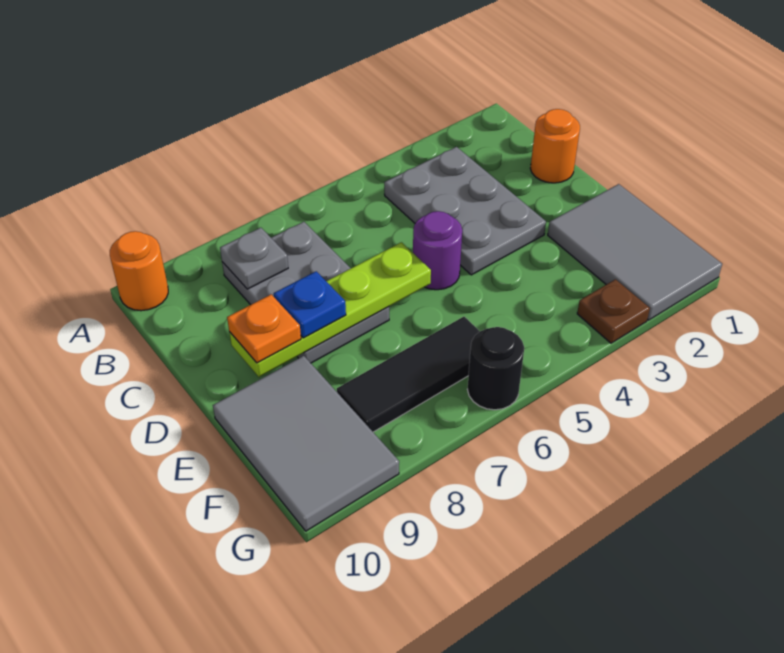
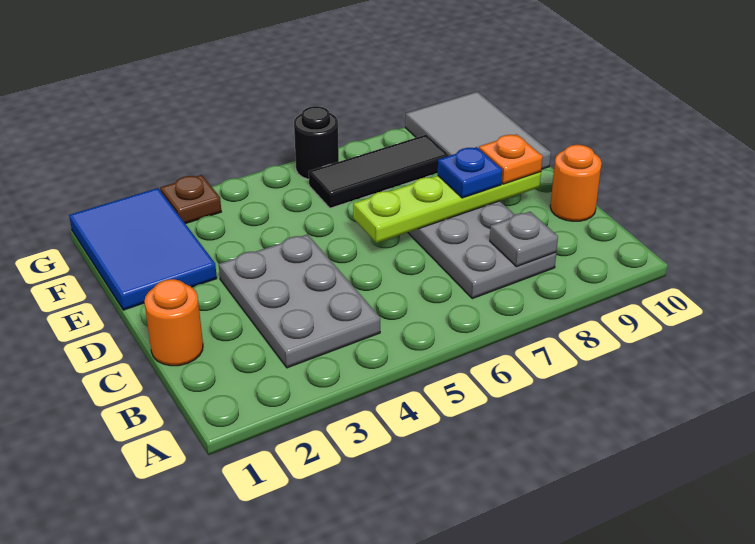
orange 1x1 round brick [110,231,168,311] -> orange 1x1 round brick moved to [550,145,602,221]
purple 1x1 round brick [413,211,462,290] -> none
grey 2x3 tile [548,184,722,320] -> blue 2x3 tile [69,188,217,310]

